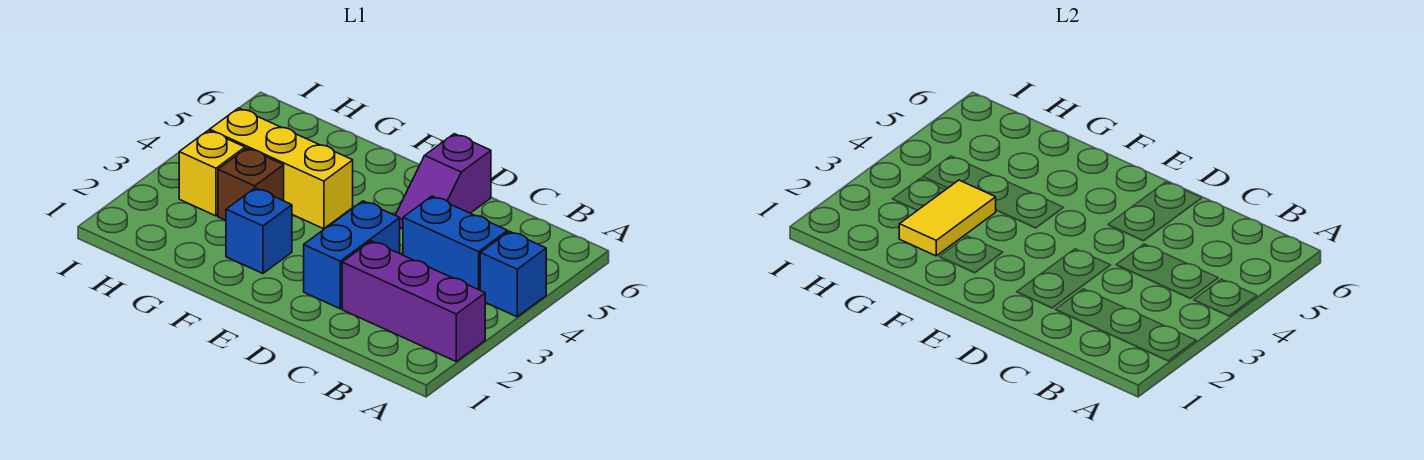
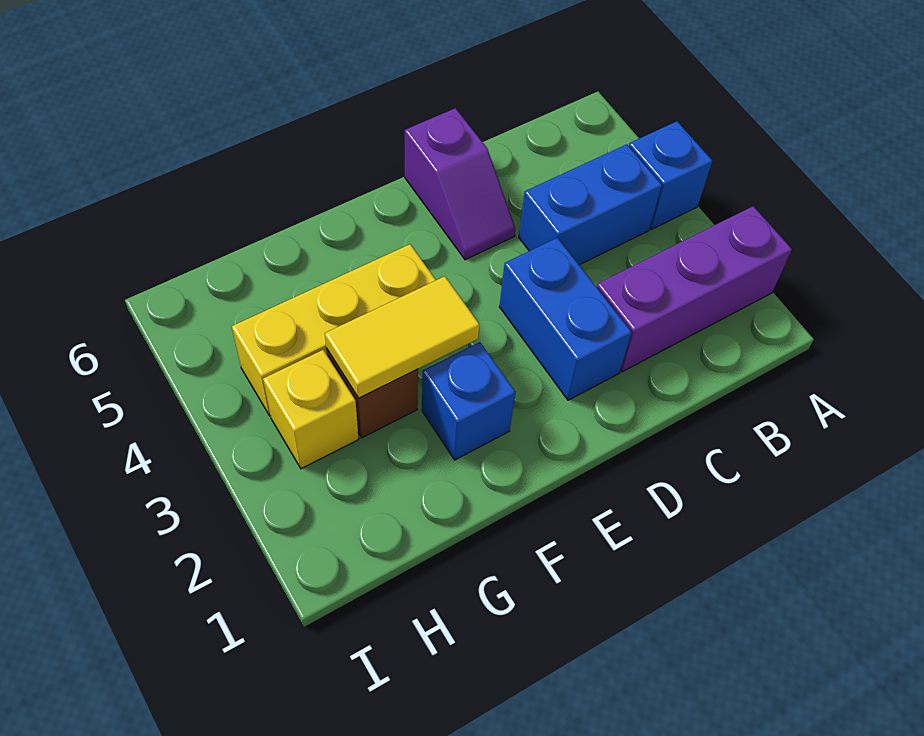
yellow 1x2 tile [899,180,996,256] -> yellow 1x2 tile turned to [325,276,480,398]

